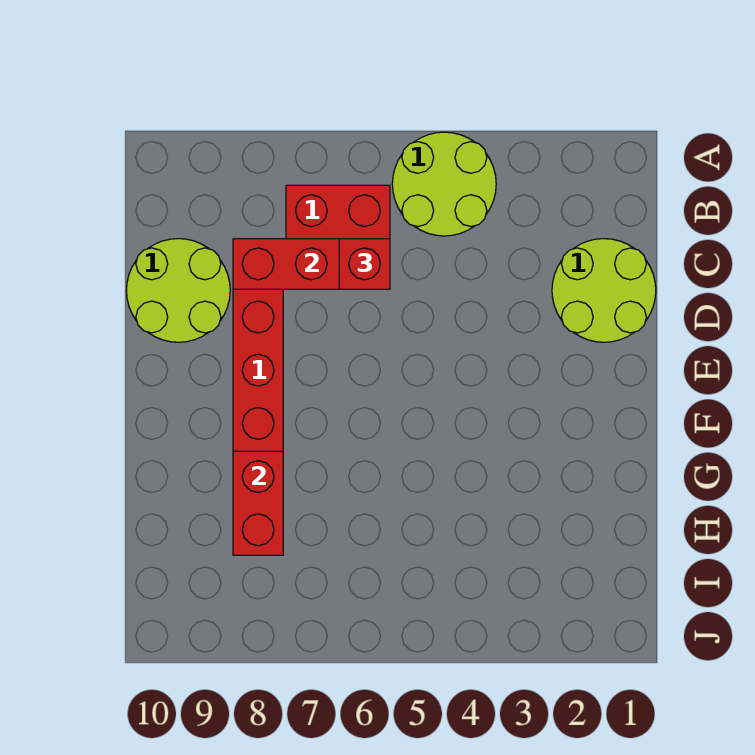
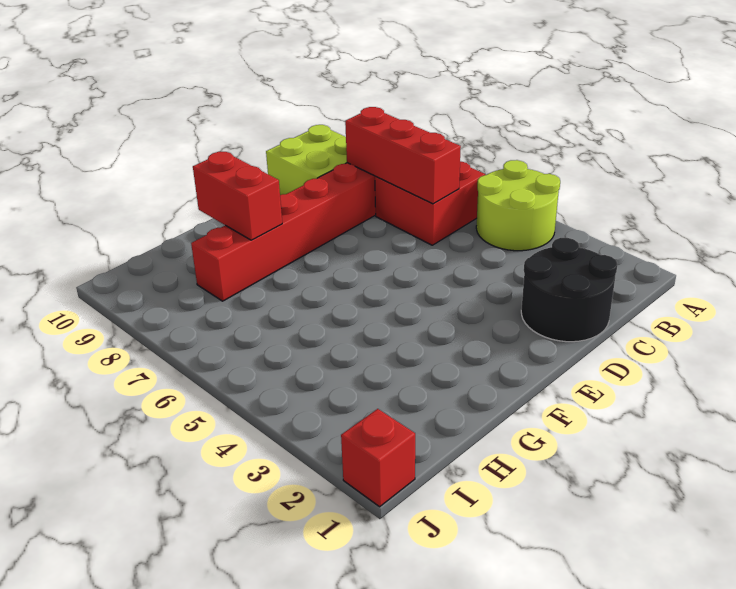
lime 2x2 round brick [552,239,656,342] -> black 2x2 round brick [521,238,618,342]
red 1x1 brick [339,239,390,289] -> red 1x1 brick moved to [341,409,415,507]
lime 2x2 round brick [126,239,230,342] -> lime 2x2 brick [266,125,347,195]
red 1x2 brick [233,451,283,555] -> red 1x2 brick turned to [193,152,282,240]

